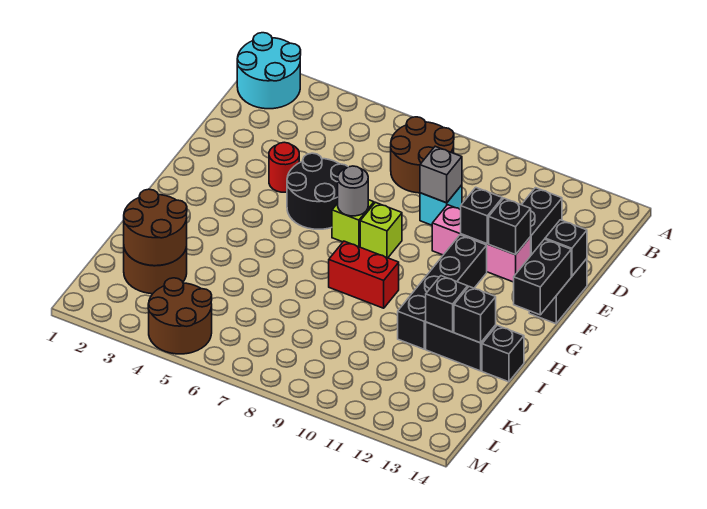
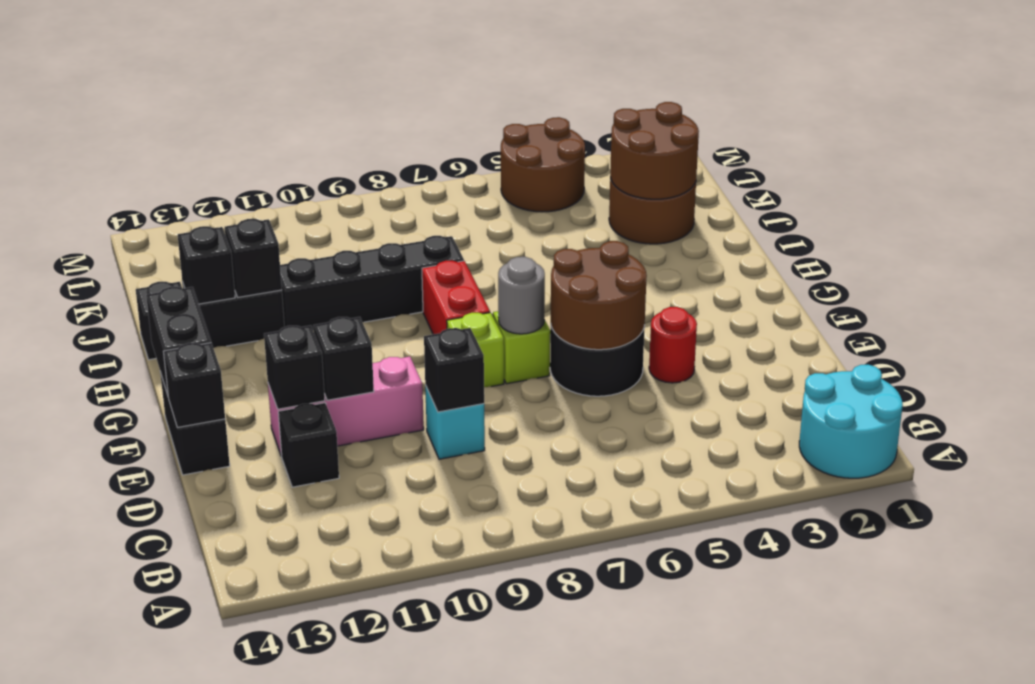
brown 2x2 round brick [391,117,454,193] -> brown 2x2 round brick moved to [551,241,647,350]
black 1x2 brick [522,188,562,255] -> black 1x1 brick [278,403,339,487]
grey 1x1 brick [420,146,462,203] -> black 1x1 brick [424,328,484,412]
black 1x4 brick [398,235,487,349] -> black 1x4 brick turned to [280,236,464,330]
red 1x2 brick [329,241,399,308] -> red 1x2 brick turned to [422,261,490,334]

